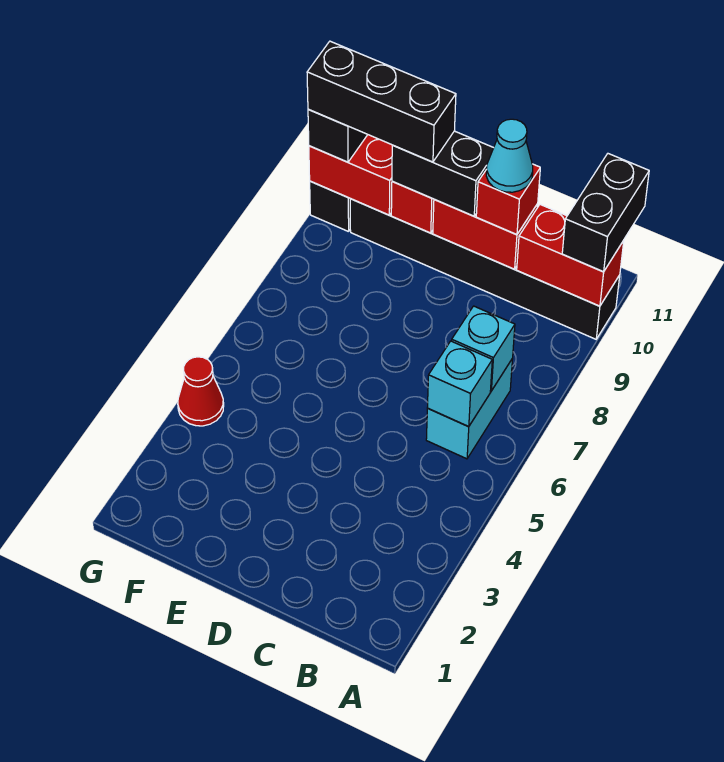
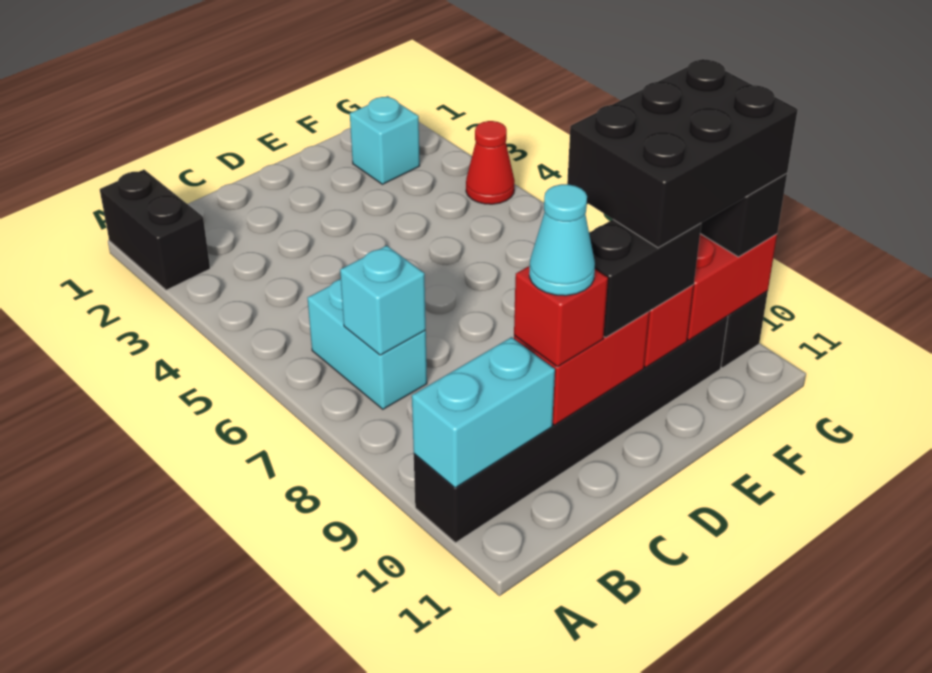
red 1x2 brick [517,205,624,306] -> cyan 1x2 brick [412,337,555,488]
black 1x2 brick [562,154,649,272] -> black 1x2 brick moved to [100,170,210,290]
cyan 1x1 brick [427,341,492,427] -> cyan 1x1 brick moved to [350,96,420,184]
black 1x3 brick [307,41,456,162] -> black 2x3 brick [567,59,798,248]

